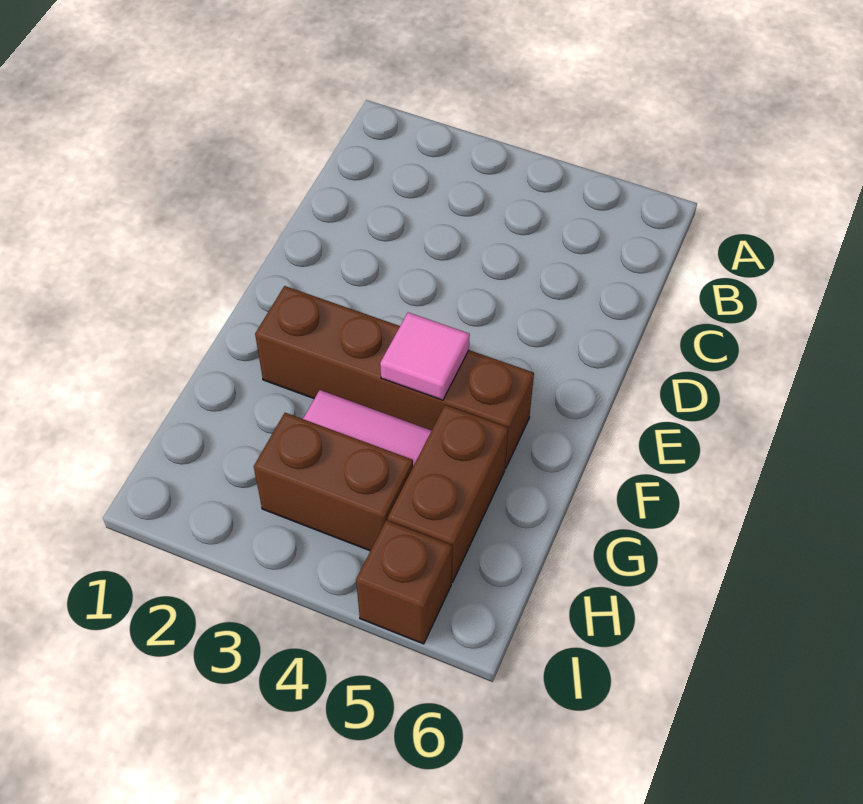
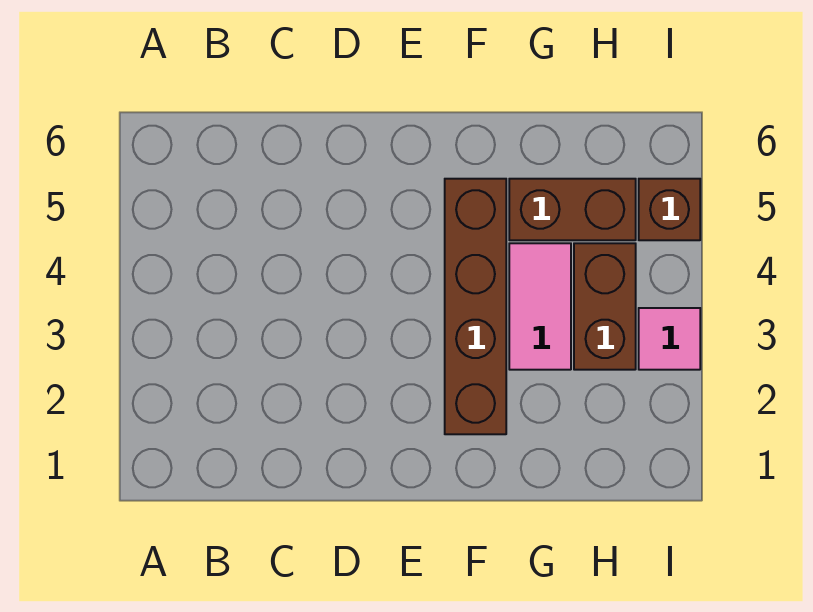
pink 1x1 tile [380,312,470,400] -> pink 1x1 tile moved to [639,308,700,370]

